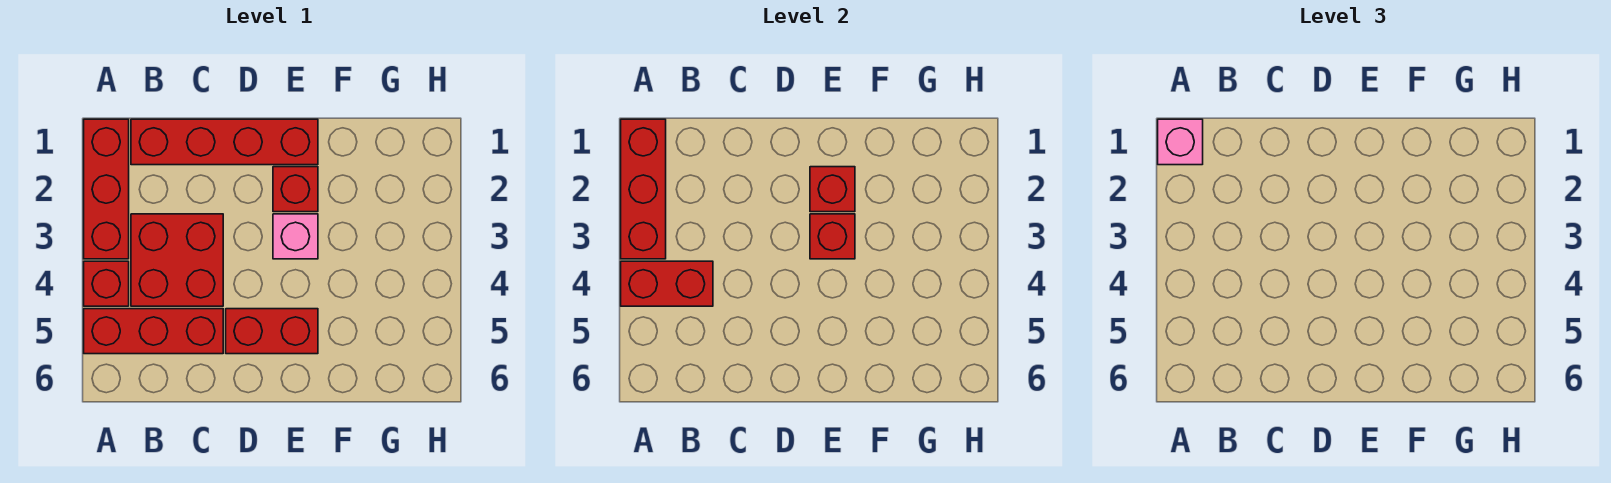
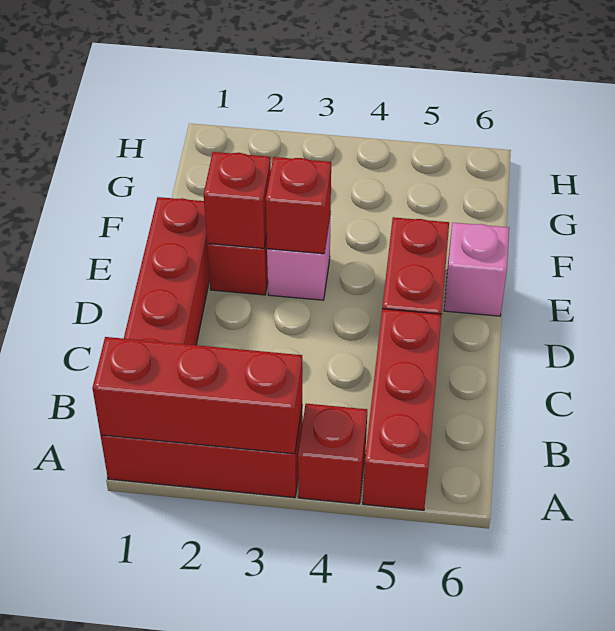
pink 1x1 brick [1158,119,1203,165] -> pink 1x1 brick moved to [444,223,509,316]
red 1x2 brick [621,261,713,306] -> none
red 2x2 brick [131,214,223,306] -> none

